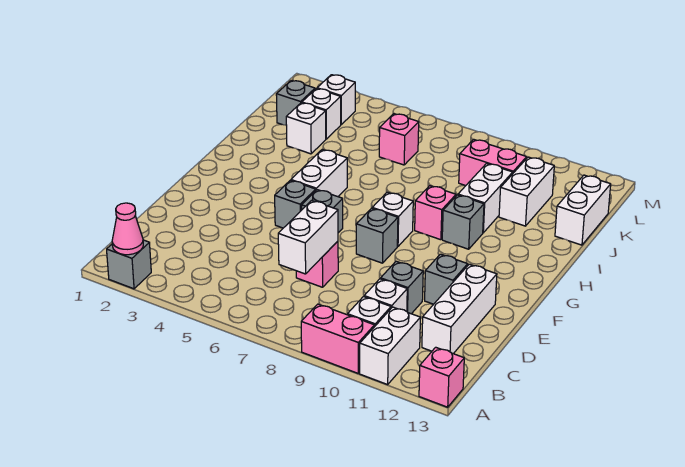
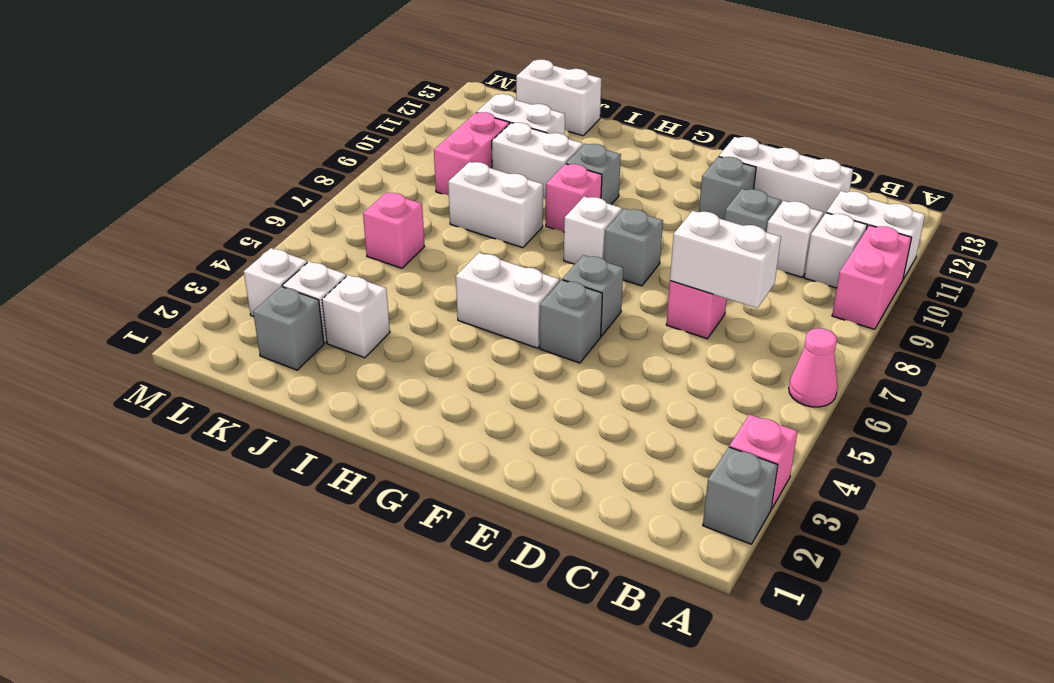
pink 1x1 cone [112,203,143,255] -> pink 1x1 cone moved to [789,328,838,407]
pink 1x1 brick [419,347,464,407] -> pink 1x1 brick moved to [729,414,798,509]
none -> white 1x2 brick [448,162,543,248]

